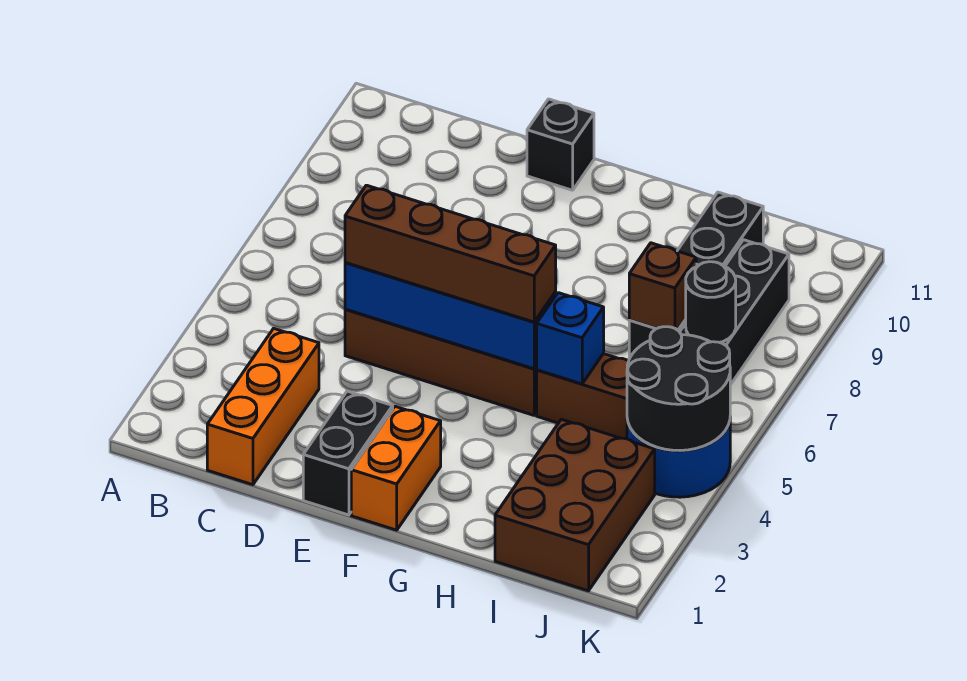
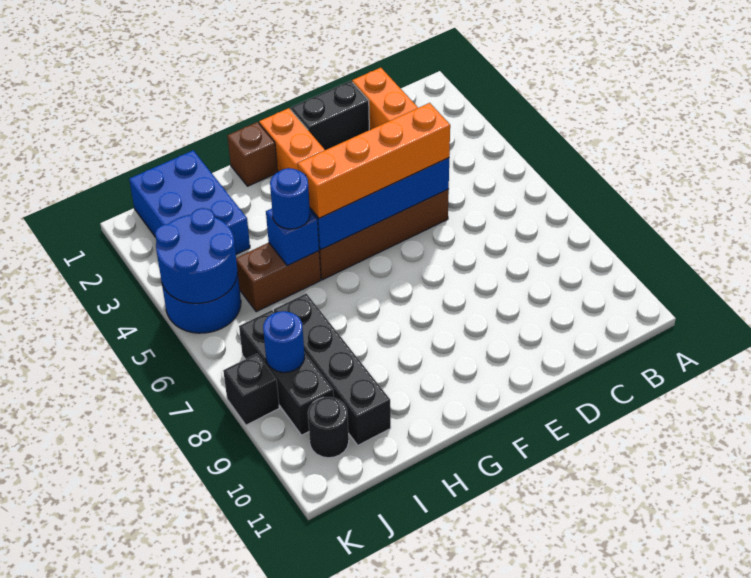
brown 1x4 brick [345,185,556,322] -> orange 1x4 brick [298,103,450,218]
black 1x2 brick [303,391,393,515] -> black 1x2 brick turned to [291,81,369,150]
black 1x1 brick [527,99,594,190] -> black 1x1 brick moved to [223,354,279,425]
none -> blue 1x1 round brick [270,168,310,229]
brown 2x3 brick [495,419,655,591] -> blue 2x3 brick [129,150,250,254]
brown 1x1 brick [629,243,696,330] -> brown 1x1 brick moved to [227,122,277,186]
black 2x2 round brick [627,327,730,451] -> blue 2x2 round brick [155,208,238,303]
black 1x1 round brick [685,262,736,343] -> black 1x1 round brick moved to [308,397,349,458]
none -> blue 1x1 round brick [263,311,305,372]

